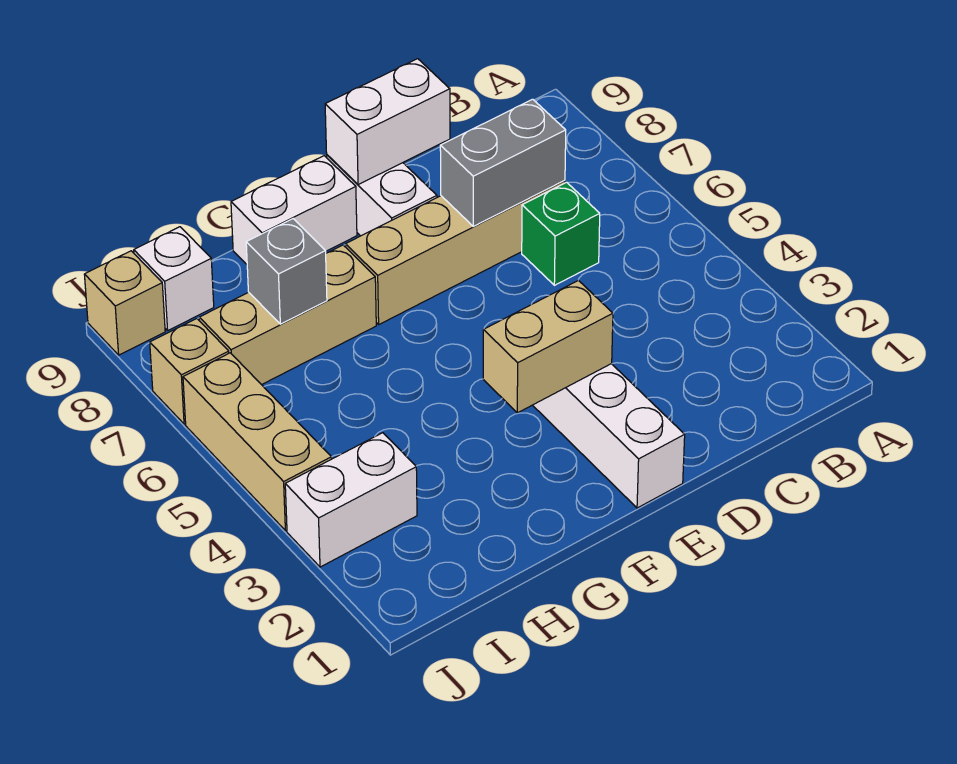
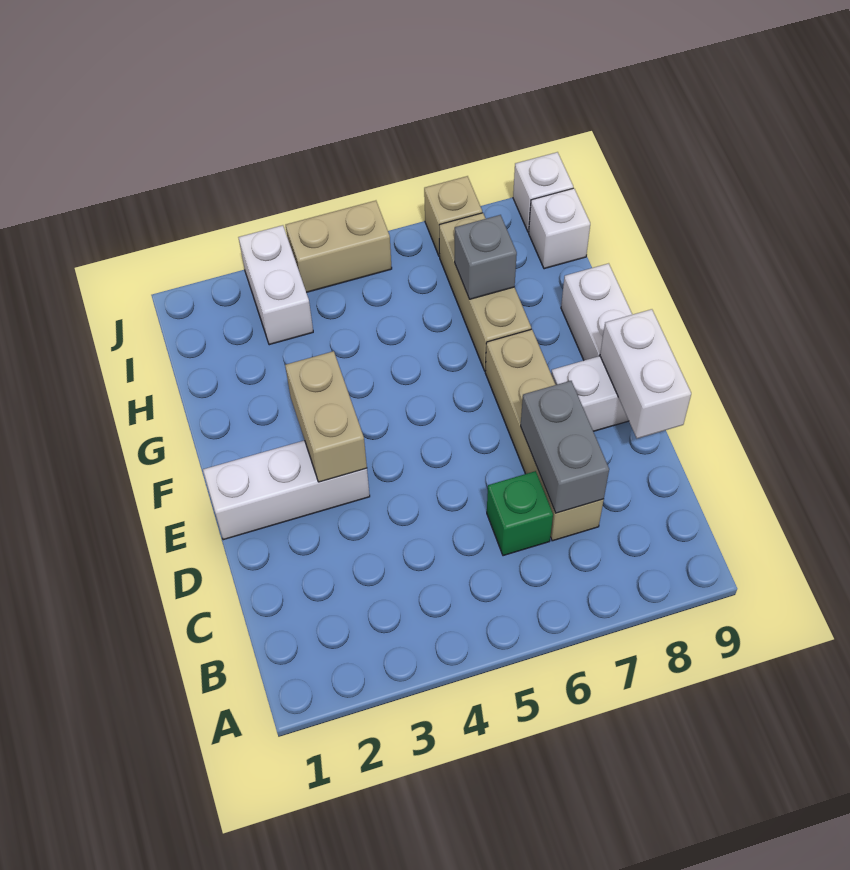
tan 1x3 brick [183,353,331,531] -> tan 1x2 brick [286,201,392,293]
tan 1x1 brick [84,251,165,355] -> white 1x1 brick [513,152,573,232]

